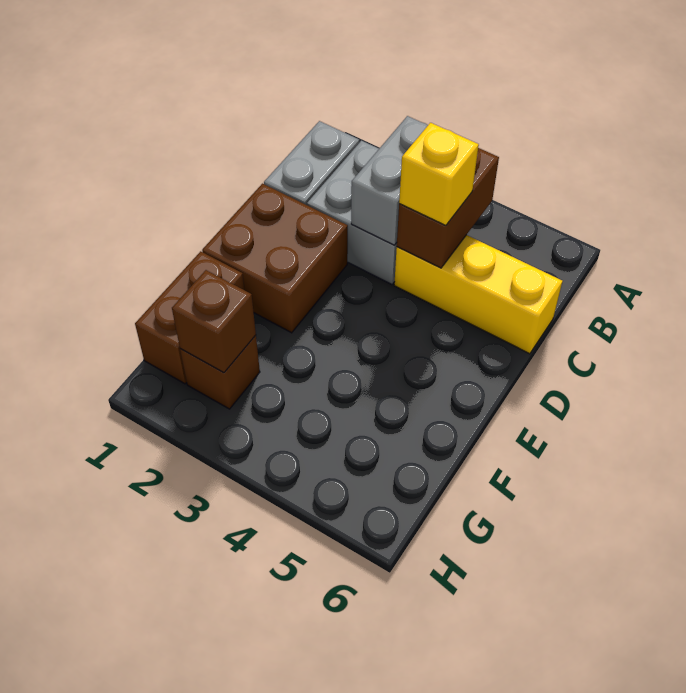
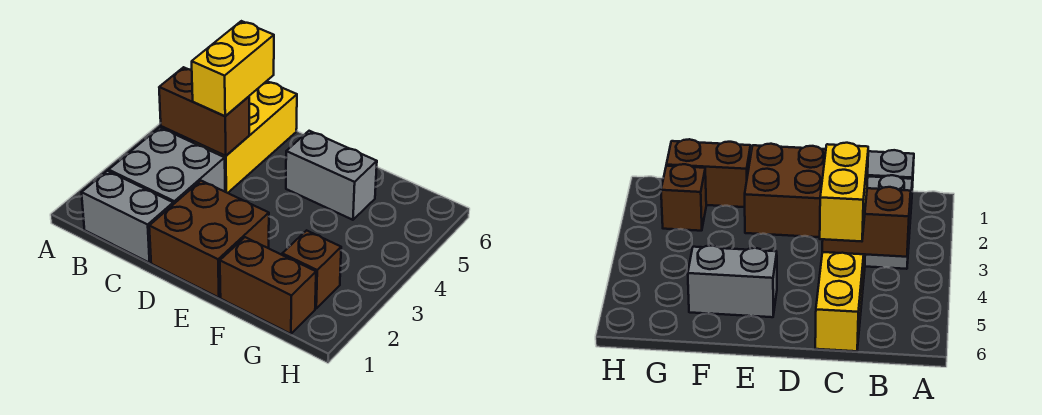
grey 1x2 brick [351,116,428,245] -> grey 1x2 brick moved to [286,131,377,220]
yellow 1x1 brick [399,123,479,225] -> yellow 1x2 brick [192,21,274,116]
brown 1x1 brick [172,270,256,373] -> none

